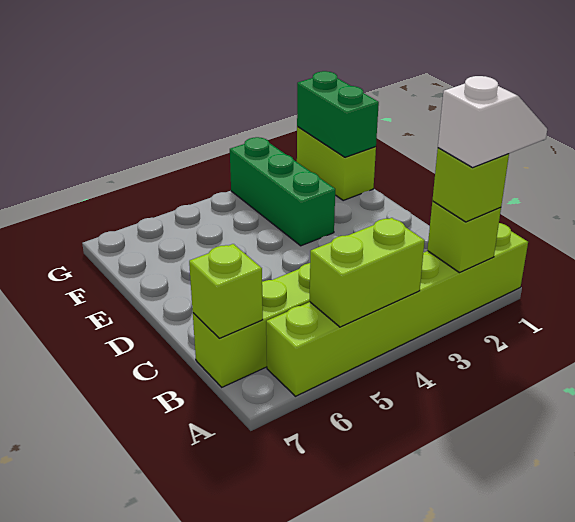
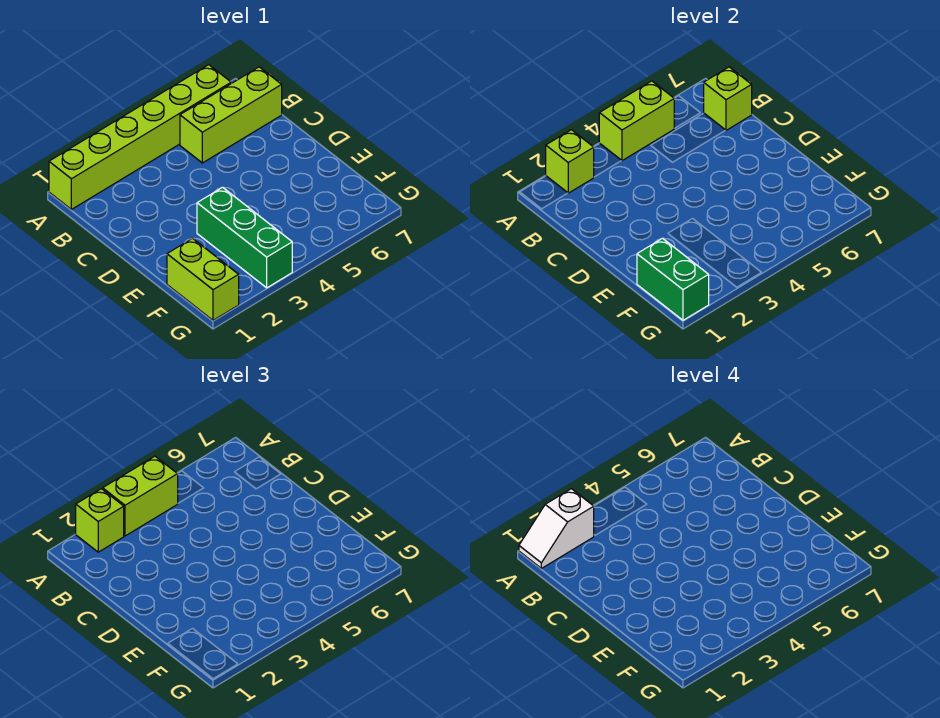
none -> lime 1x2 brick [103,456,178,536]

